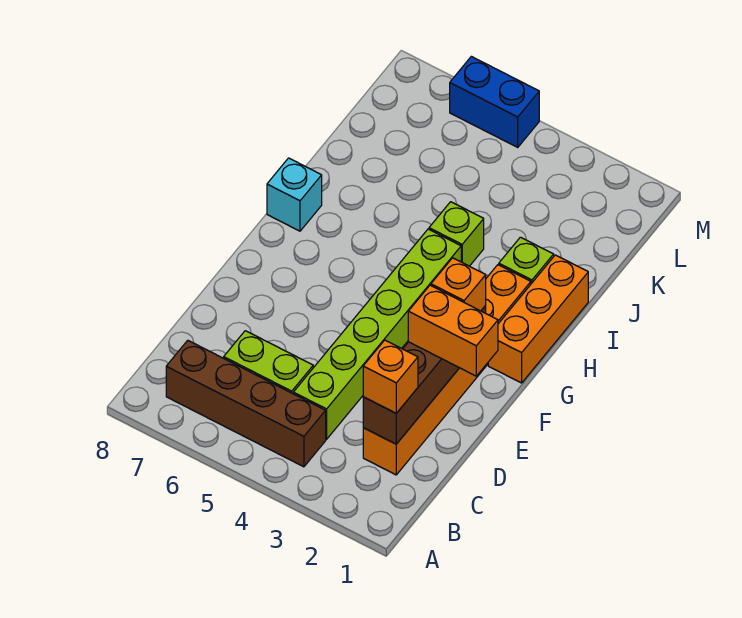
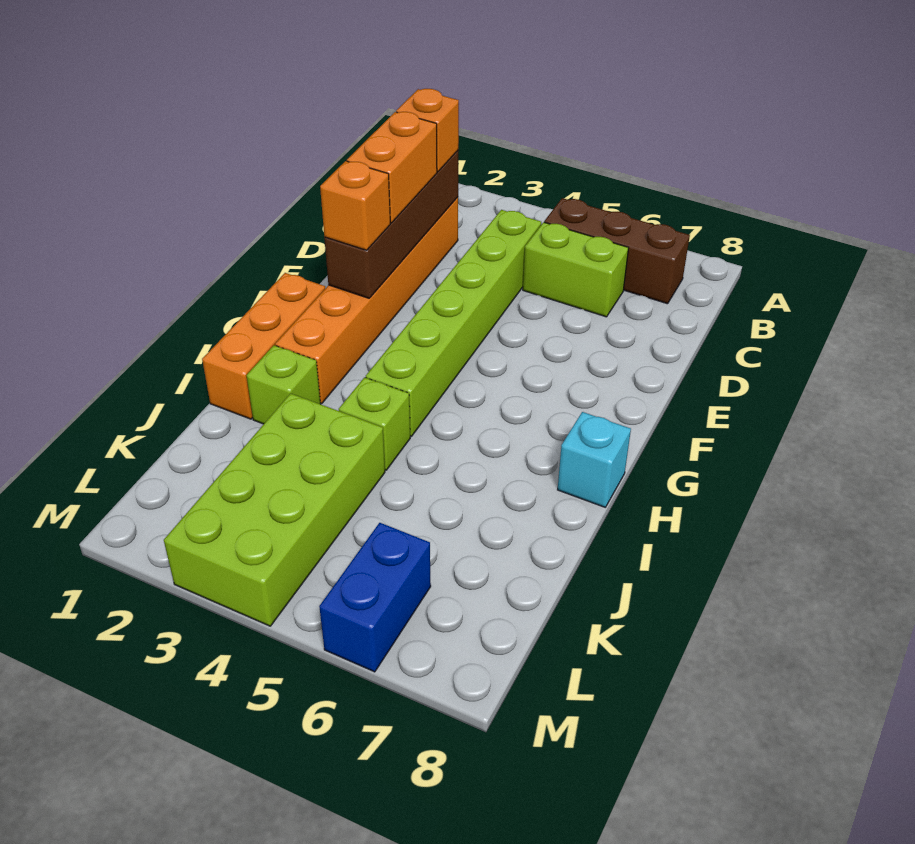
brown 1x4 brick [166,340,326,467] -> brown 1x3 brick [544,198,690,304]
orange 1x2 brick [408,285,498,376] -> orange 1x2 brick turned to [347,112,437,223]
none -> lime 2x4 brick [164,393,385,626]
blue 1x2 brick [450,56,539,147] -> blue 1x2 brick turned to [319,523,431,672]

